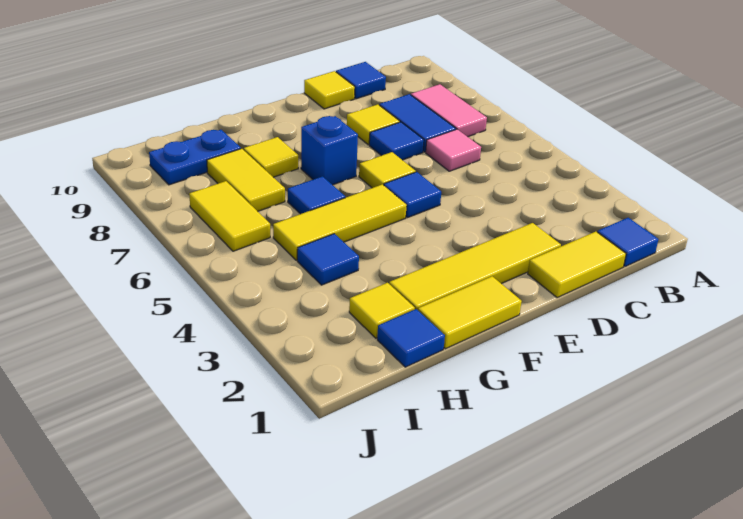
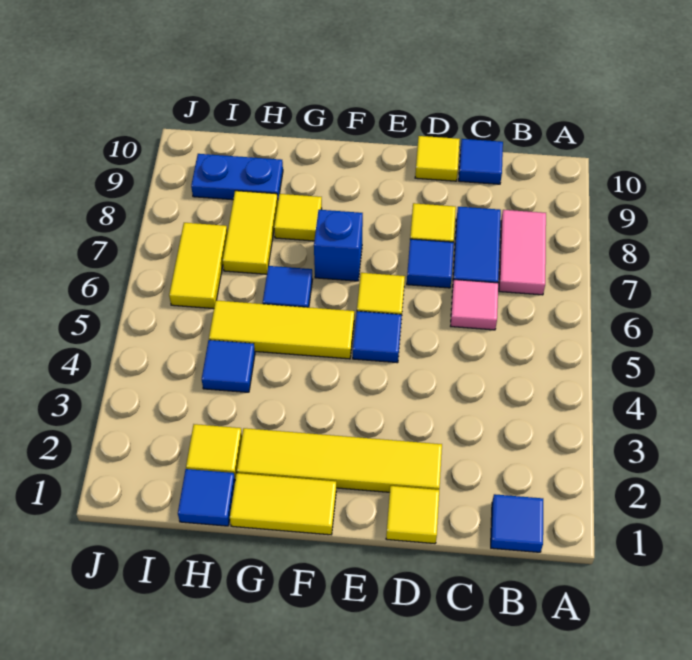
yellow 1x2 tile [528,232,626,298] -> yellow 1x1 tile [386,486,439,544]

